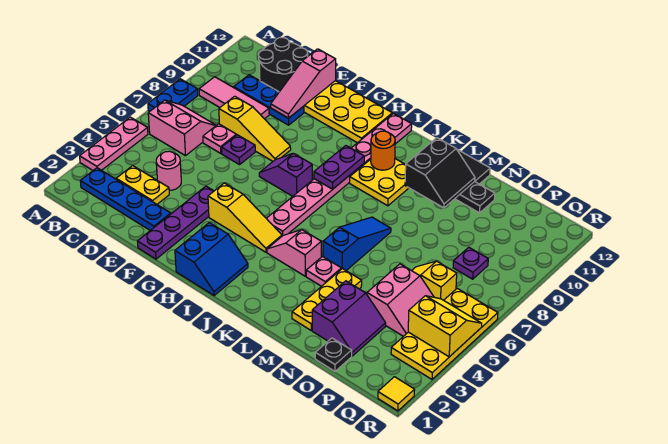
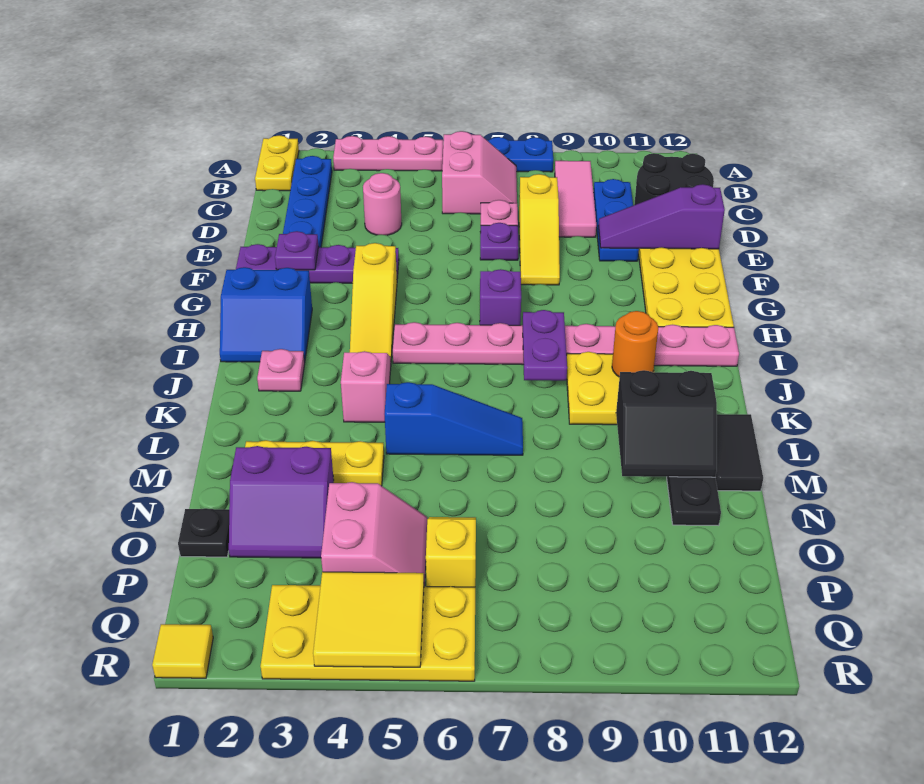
yellow 1x2 plate [116,166,169,204] -> yellow 1x2 plate moved to [255,135,299,191]
pink 1x3 slope [271,49,336,118] -> purple 1x3 slope [598,184,725,249]
purple 1x2 plate [314,146,364,189] -> purple 1x2 plate turned to [523,310,567,381]
pink 1x1 plate [306,257,341,286] -> pink 1x1 plate moved to [257,349,305,391]
pink 2x2 slope [367,264,434,336] -> pink 2x2 slope turned to [321,482,427,586]
purple 1x1 plate [453,247,488,279] -> purple 1x1 plate moved to [275,231,318,270]
yellow 2x2 slope [408,296,482,357] -> yellow 2x2 tile [313,572,424,667]

